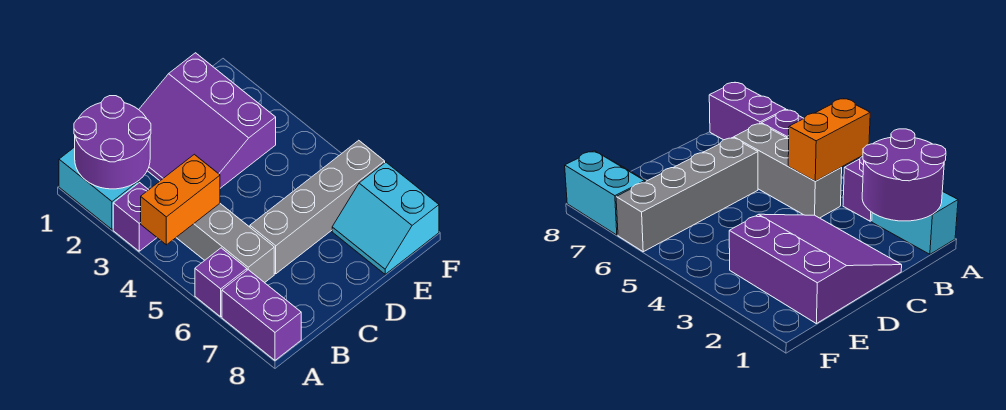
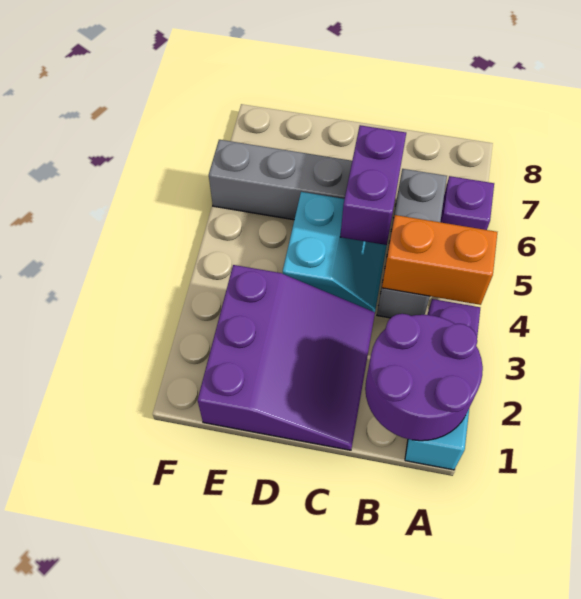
purple 1x2 brick [222,270,301,360] -> purple 1x2 brick moved to [341,125,406,245]
cyan 2x2 slope [332,162,439,274] -> cyan 2x2 slope moved to [283,192,387,312]

